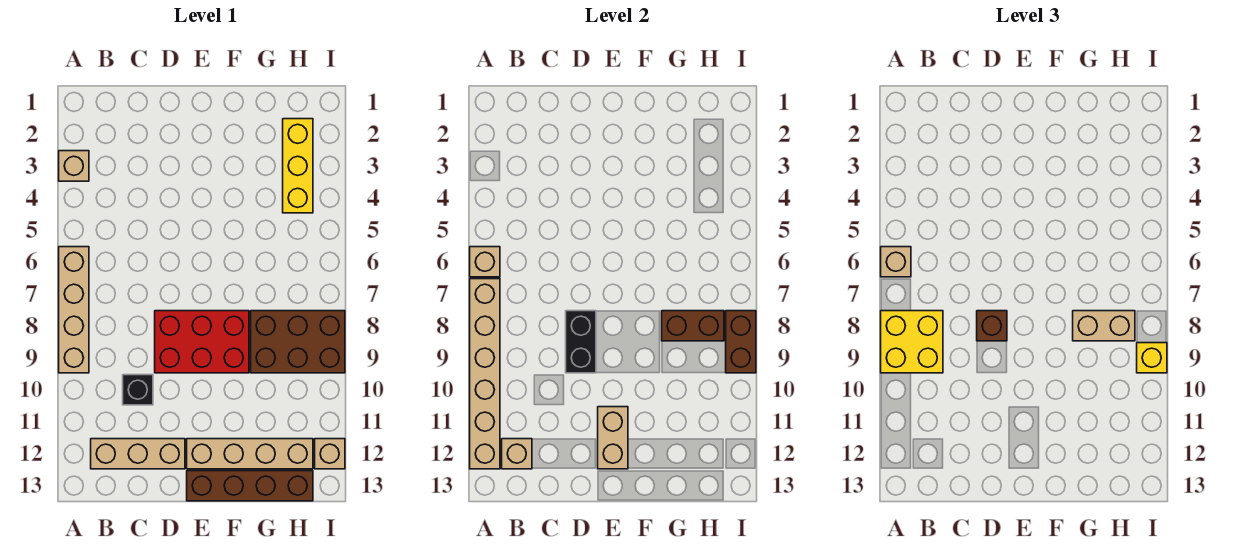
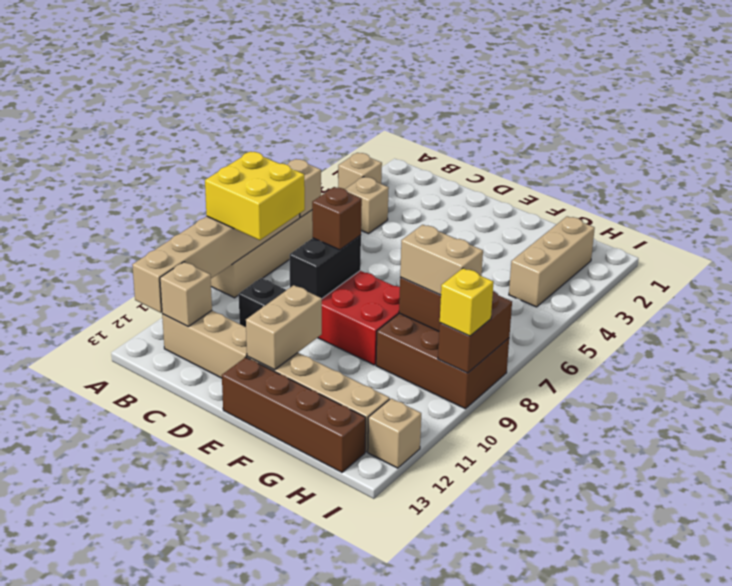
tan 1x1 brick [881,247,911,277] -> tan 1x1 brick moved to [345,177,389,234]
yellow 1x3 brick [283,119,313,213] -> tan 1x3 brick [509,216,595,307]

